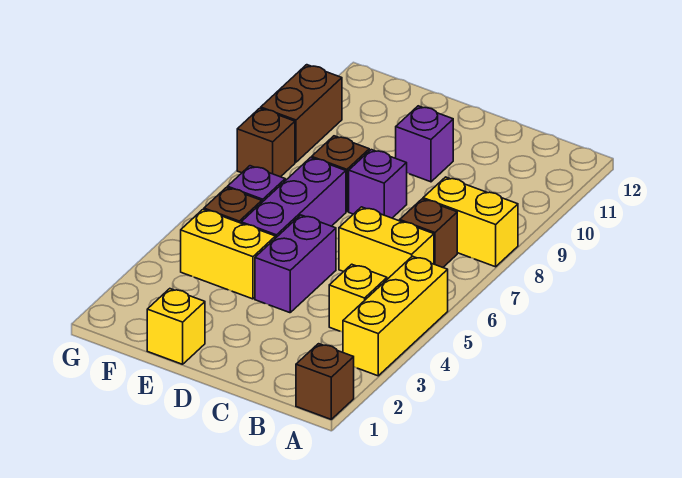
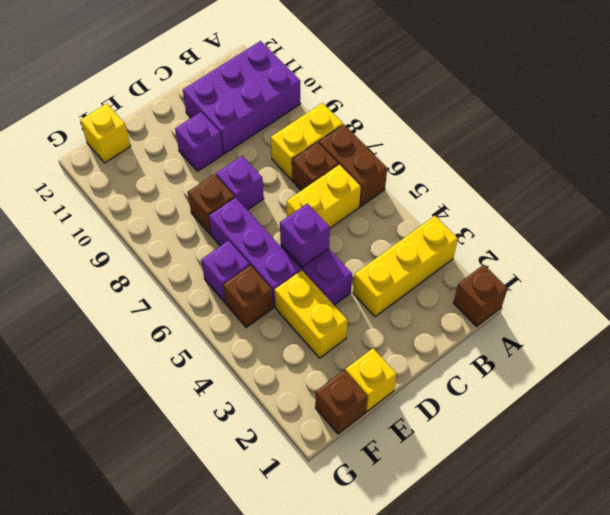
yellow 1x3 brick [343,256,448,376] -> yellow 1x3 brick turned to [353,216,458,317]
none -> purple 2x3 brick [183,41,301,154]
yellow 1x1 brick [329,264,387,332] -> yellow 1x1 brick moved to [80,104,130,163]
none -> purple 1x1 brick [280,203,330,267]
yellow 1x2 brick [181,209,275,299] -> yellow 1x2 brick turned to [275,270,348,358]
brown 1x1 brick [237,108,295,177] -> brown 1x1 brick moved to [315,370,367,434]
brown 1x2 brick [261,65,342,162] -> brown 1x2 brick moved to [319,125,387,207]

